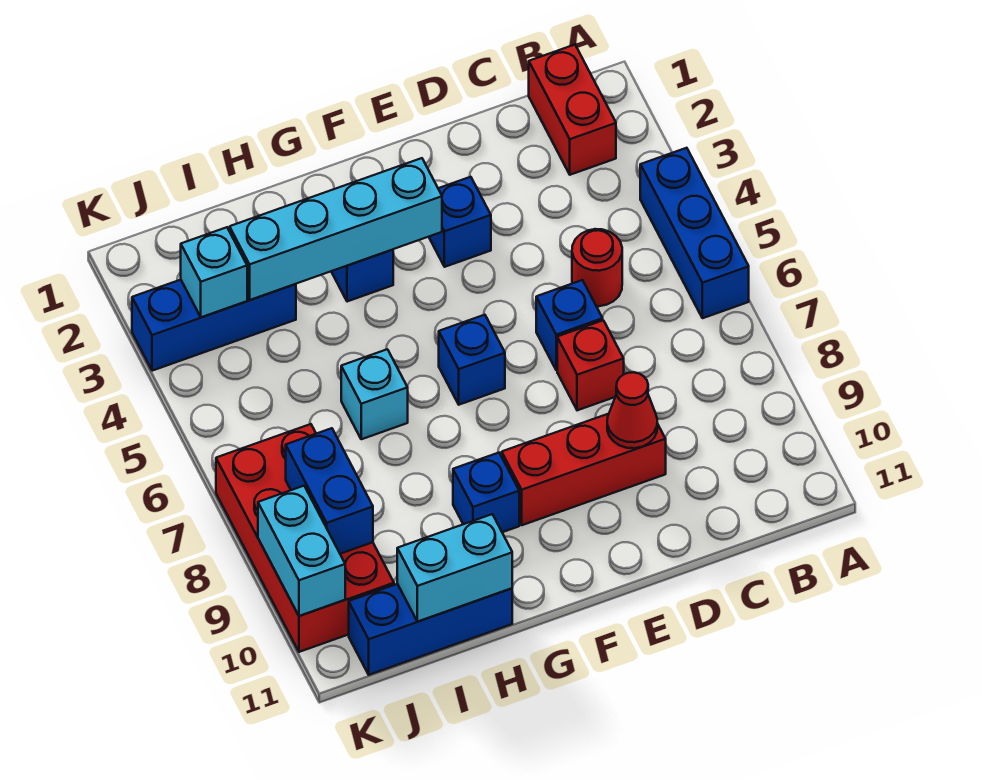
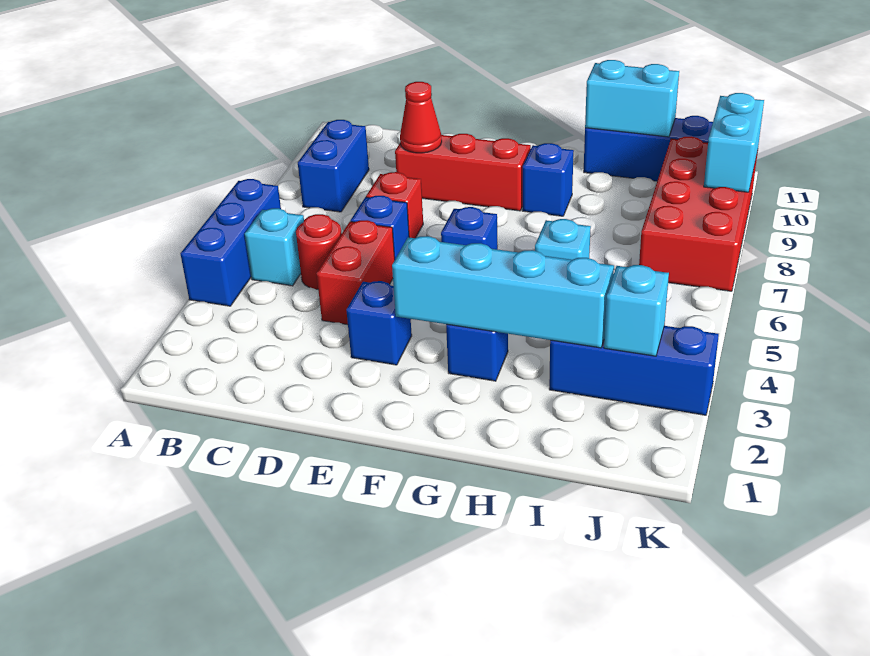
red 1x2 brick [529,45,616,175] -> red 1x2 brick moved to [317,220,395,325]
none -> cyan 1x1 brick [245,208,304,286]
blue 1x2 brick [286,428,373,554] -> blue 1x2 brick moved to [298,120,369,212]

